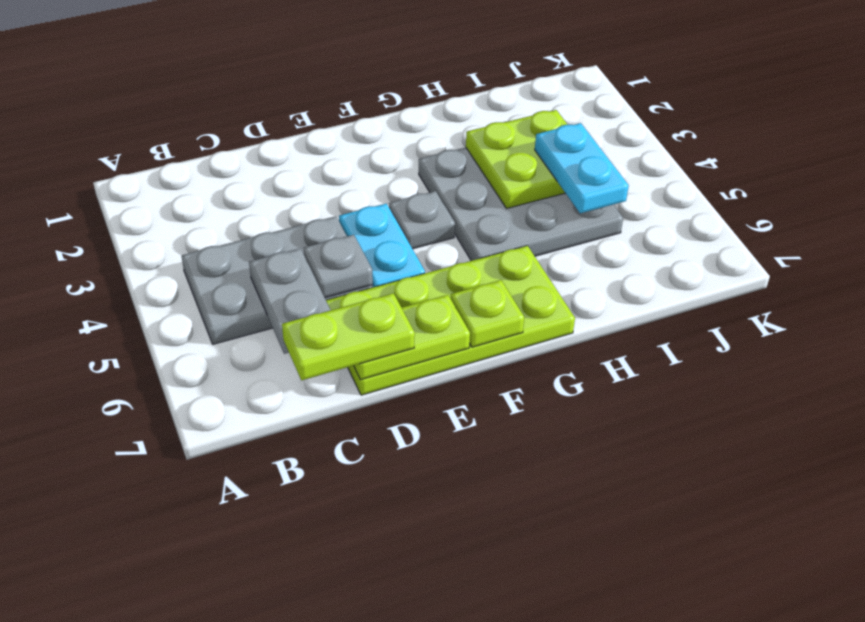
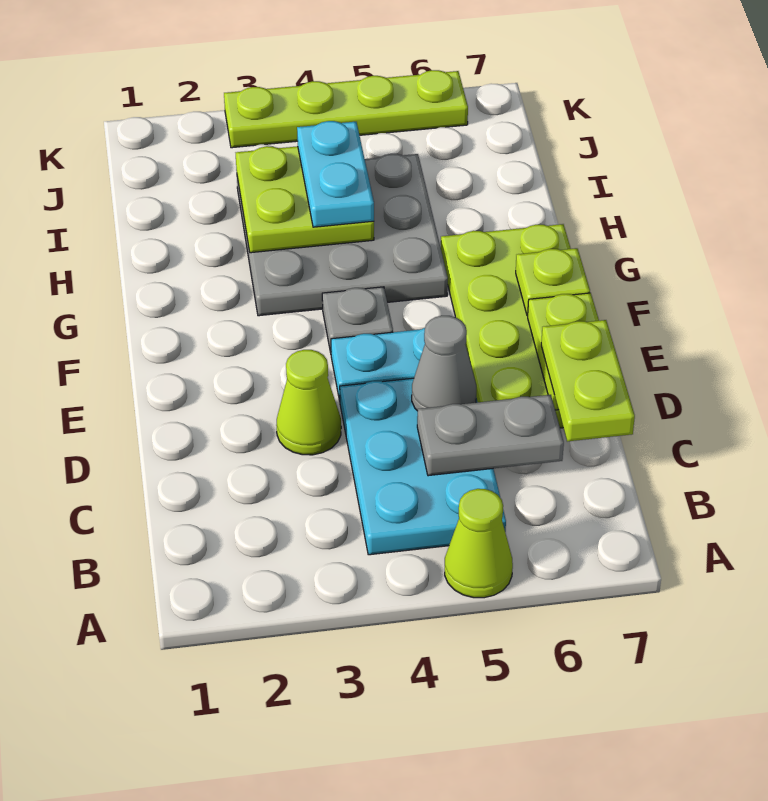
none -> lime 1x1 cone [445,489,513,598]
grey 2x3 plate [182,216,373,344] -> cyan 2x3 plate [340,378,506,555]
none -> lime 1x1 cone [276,350,341,455]
grey 1x1 plate [303,235,373,298] -> grey 1x1 cone [412,316,476,411]
cyan 1x2 plate [535,123,629,213] -> cyan 1x2 plate turned to [297,121,374,227]
none -> lime 1x4 plate [224,70,468,148]

